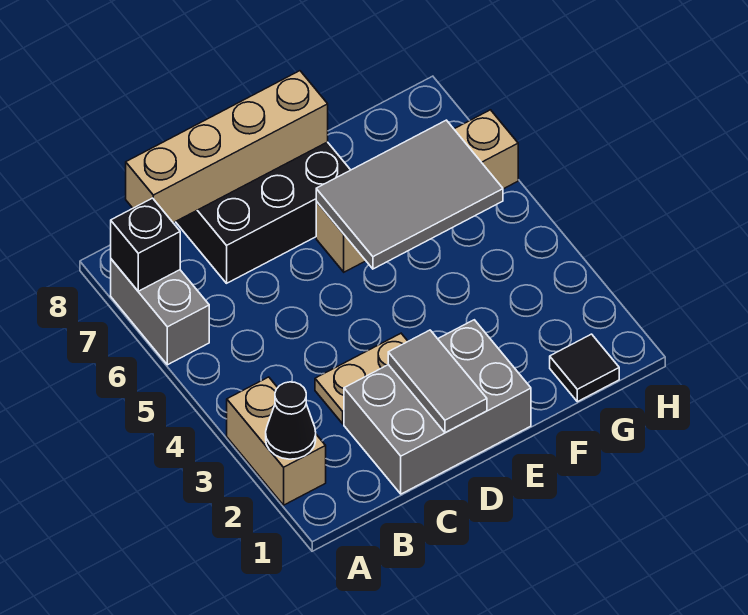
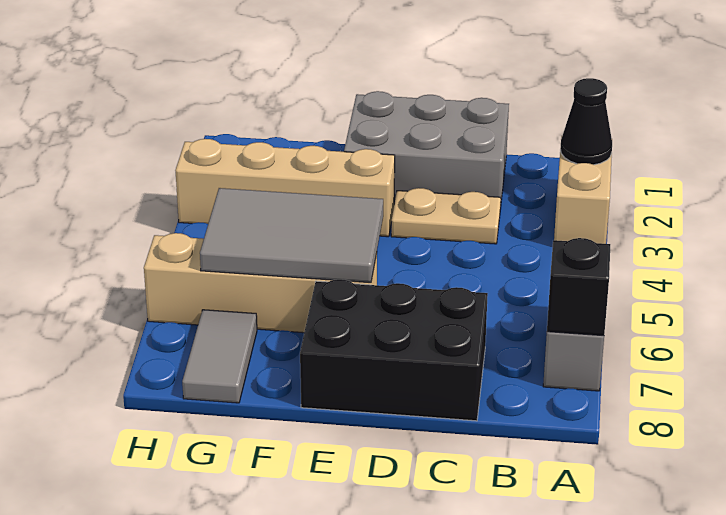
tan 1x4 brick [126,71,328,223] -> tan 1x4 brick moved to [175,139,395,237]
grey 1x2 tile [388,330,487,433] -> grey 1x2 tile moved to [182,310,257,403]
black 1x1 tile [550,334,619,402] -> none

